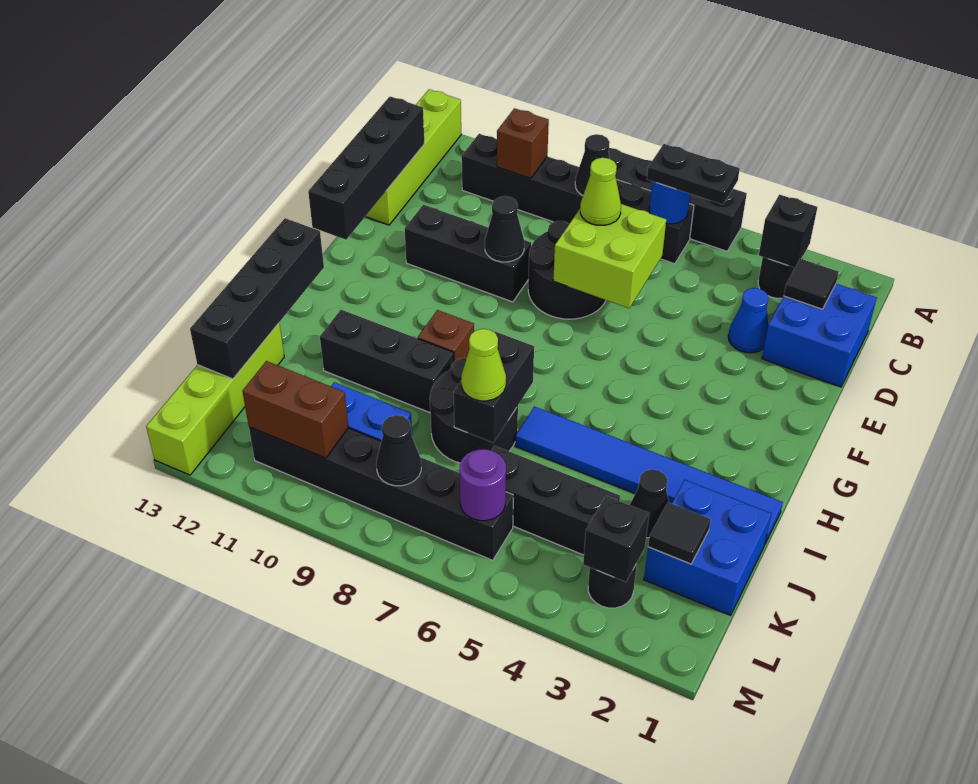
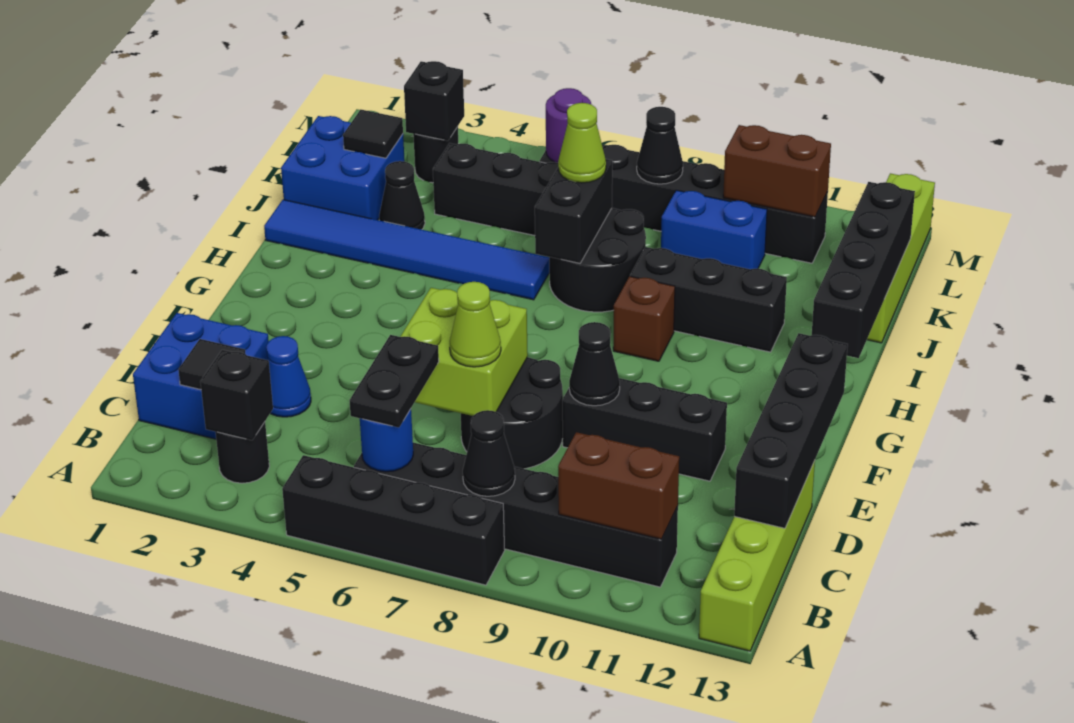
black 1x2 plate [647,144,740,205] -> black 1x2 plate turned to [349,335,439,427]
brown 1x1 brick [497,108,549,178] -> brown 1x2 brick [558,432,679,539]

